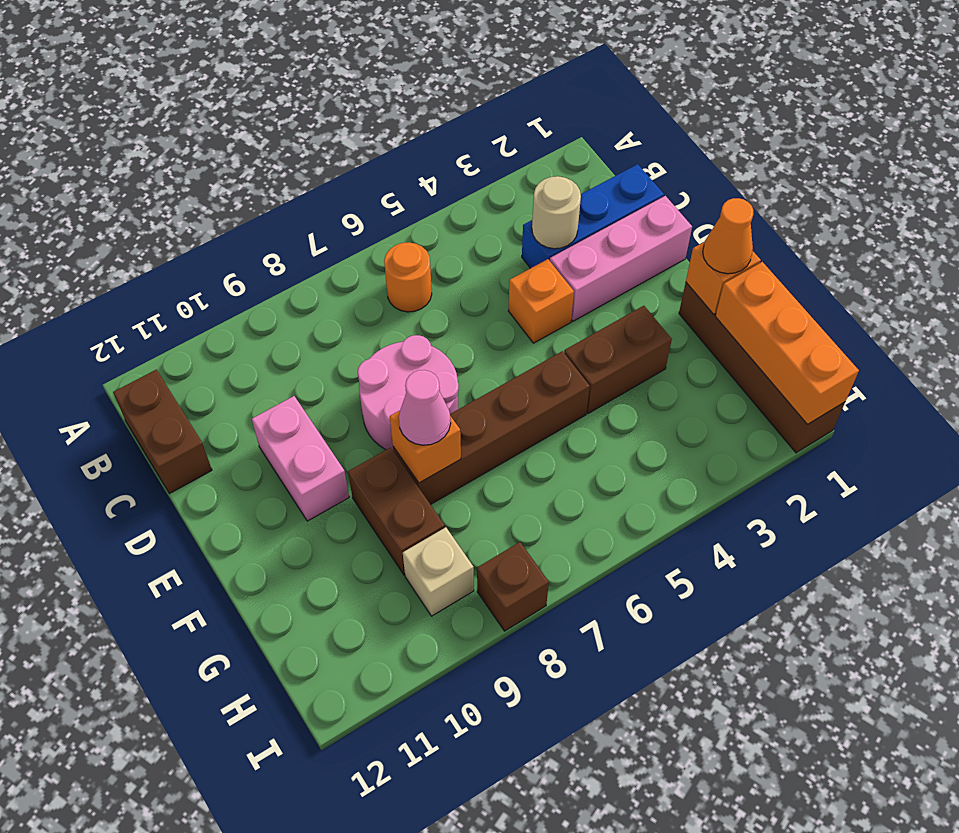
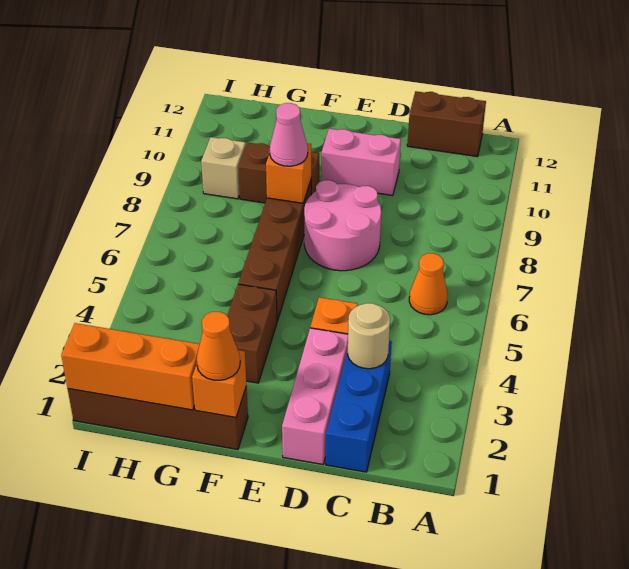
orange 1x1 round brick [384,242,432,312] -> orange 1x1 cone [409,253,448,315]
brown 1x1 brick [477,542,549,631] -> none

